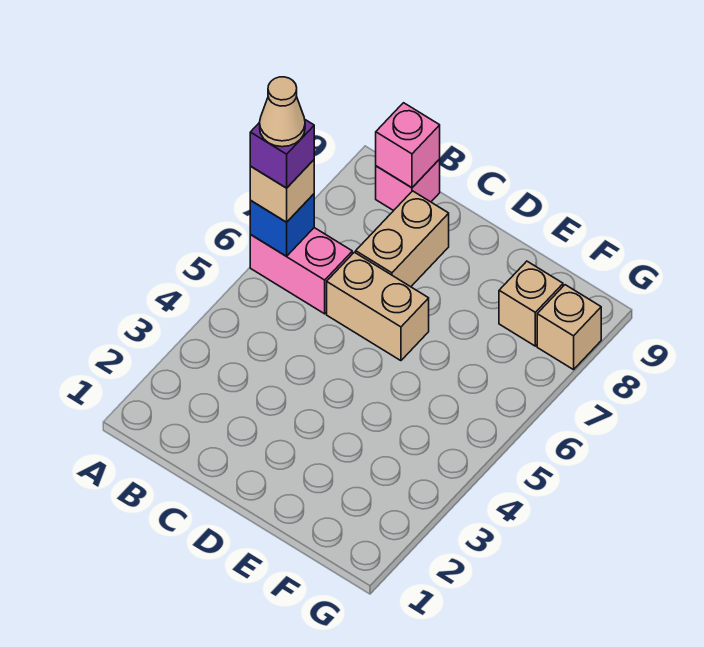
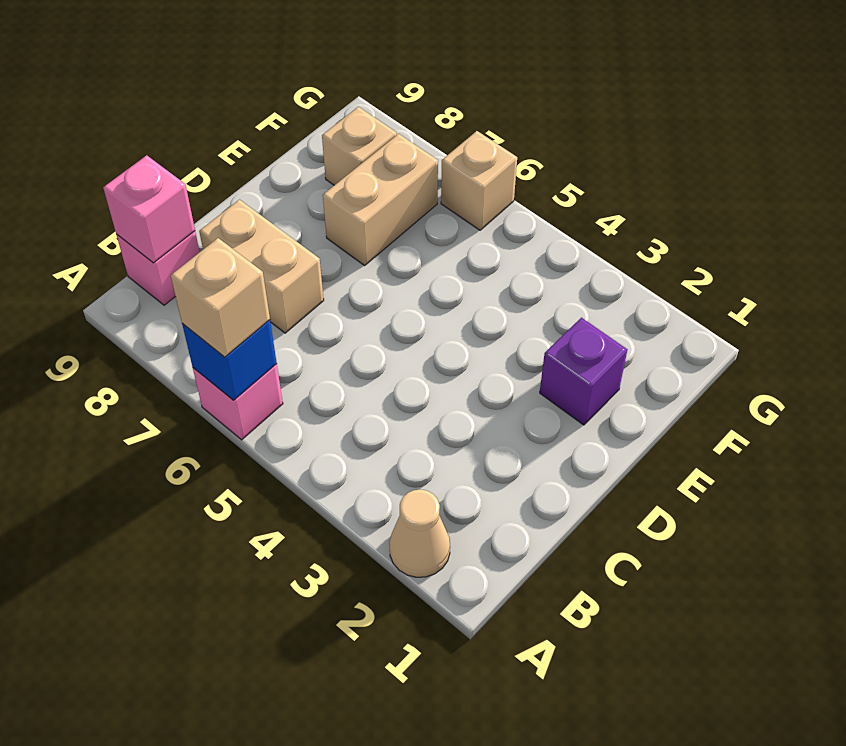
pink 1x2 brick [250,228,352,314] -> pink 1x1 brick [193,364,283,440]
purple 1x1 brick [250,120,314,188] -> purple 1x1 brick moved to [540,318,627,425]
tan 1x1 cone [260,77,305,147] -> tan 1x1 cone moved to [389,489,450,577]
tan 1x2 brick [327,252,429,361] -> tan 1x2 brick moved to [323,134,438,265]
tan 1x1 brick [537,285,601,370] -> tan 1x1 brick moved to [441,131,517,230]

